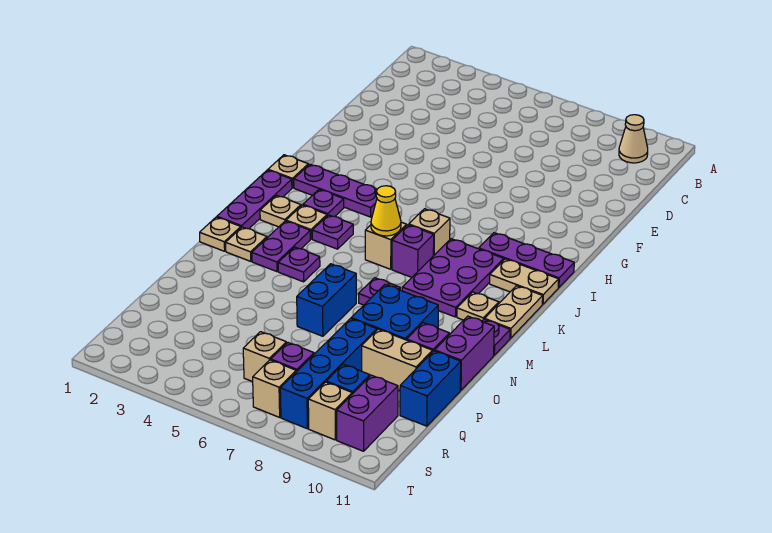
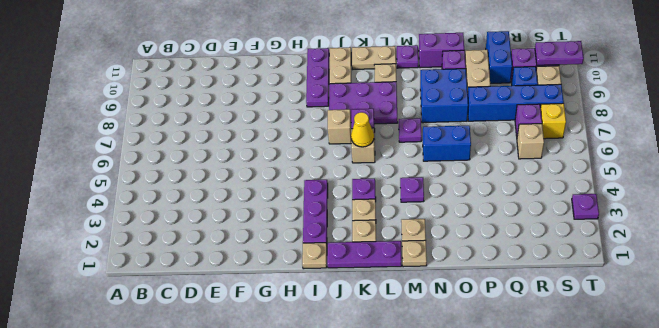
tan 1x1 cone [619,115,648,163] -> none
purple 1x1 plate [303,190,344,216] -> purple 1x1 plate moved to [572,194,599,219]
purple 1x2 plate [252,221,310,272] -> purple 1x2 plate moved to [535,41,584,65]
blue 1x2 brick [400,351,461,426] -> blue 1x2 brick turned to [486,31,512,83]
tan 1x1 brick [253,360,296,417] -> yellow 1x1 brick [540,103,566,139]

